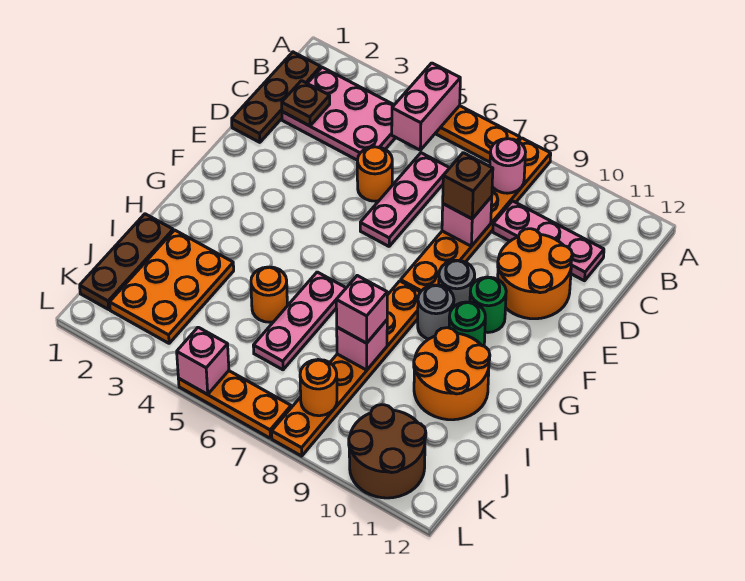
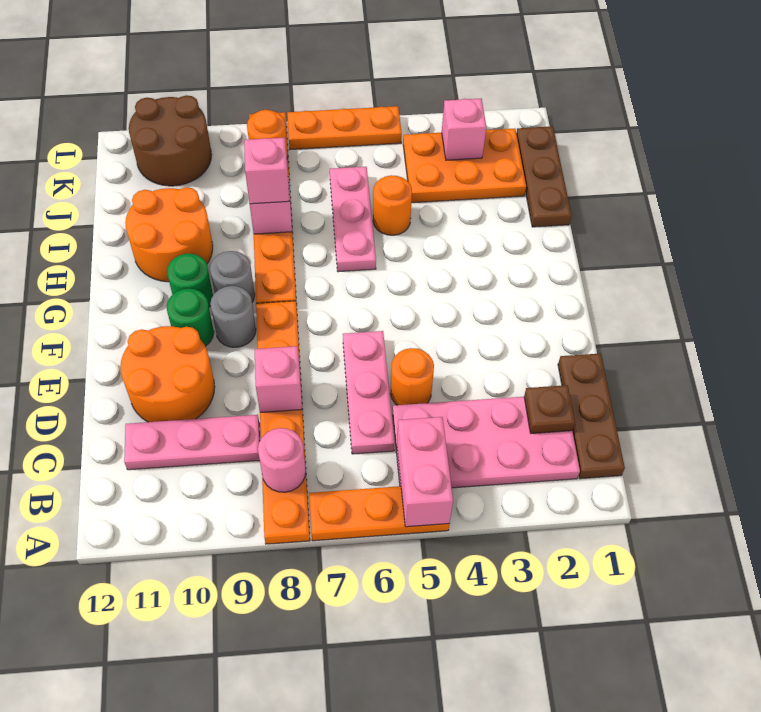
pink 2x3 plate [282,67,396,160] -> pink 2x4 plate [393,397,580,488]
brown 1x1 brick [443,153,493,219] -> none
orange 2x3 plate [110,230,234,343] -> orange 2x3 plate turned to [403,129,526,203]
pink 1x1 brick [177,327,229,394] -> pink 1x1 brick moved to [442,99,486,160]

